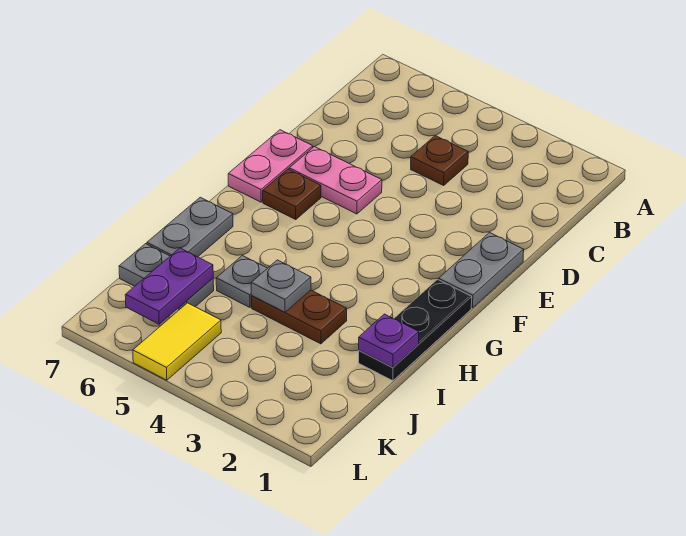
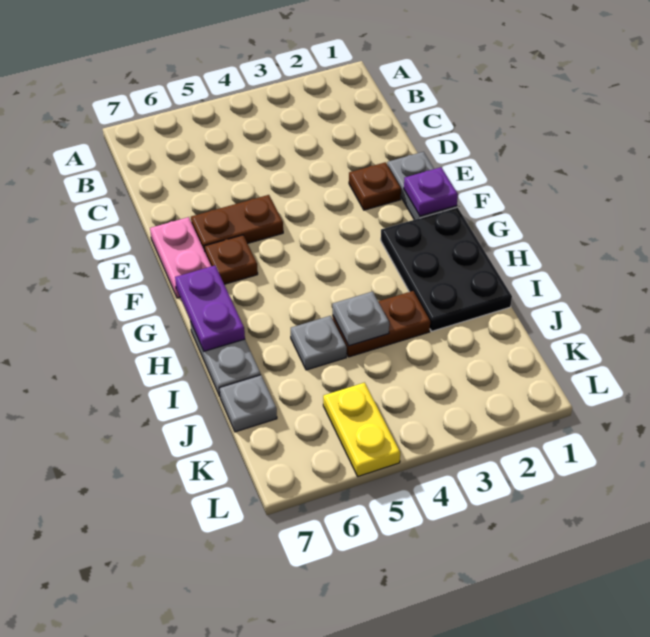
brown 1x1 plate [411,136,468,185] -> brown 1x1 plate moved to [349,162,401,210]
pink 1x2 plate [289,147,382,214] -> brown 1x2 plate [191,195,283,251]
black 1x3 plate [359,280,472,381] -> black 2x3 plate [381,207,512,331]
purple 1x1 plate [359,314,419,368] -> purple 1x1 plate moved to [404,167,458,216]
grey 1x2 plate [119,244,214,310] -> grey 1x1 plate [219,375,277,432]
purple 1x2 plate [125,248,213,324] -> purple 1x2 plate moved to [175,266,245,351]
yellow 1x2 tile [133,303,221,380] -> yellow 1x2 plate [323,383,400,476]

